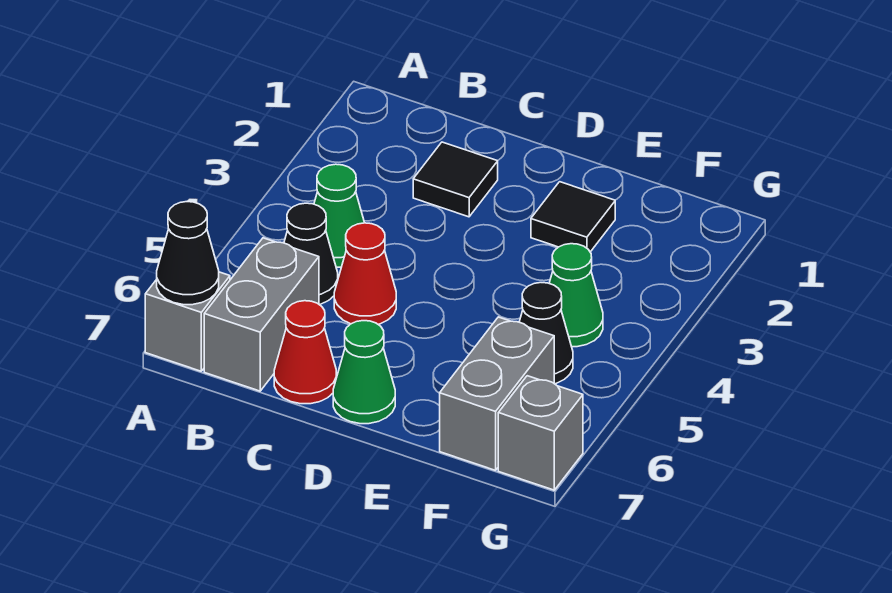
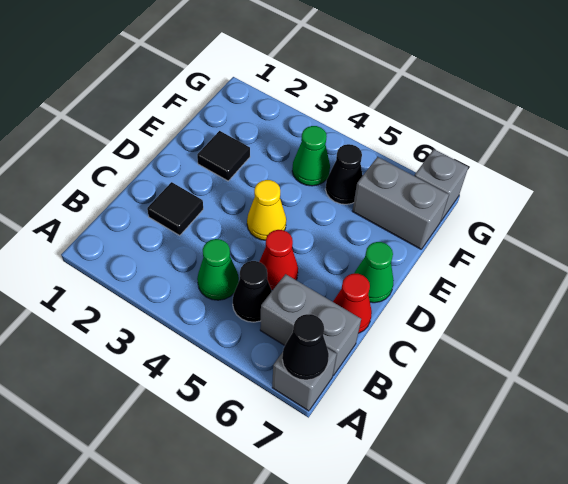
none -> yellow 1x1 cone [247,180,286,240]

